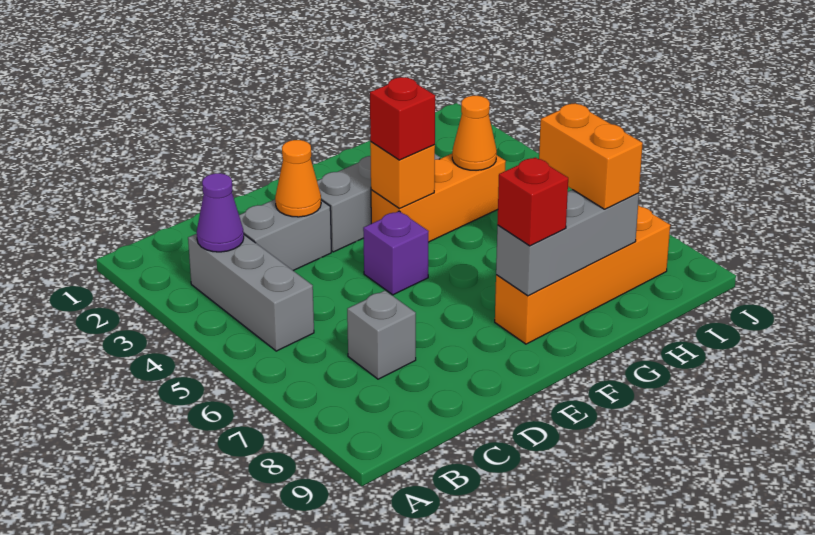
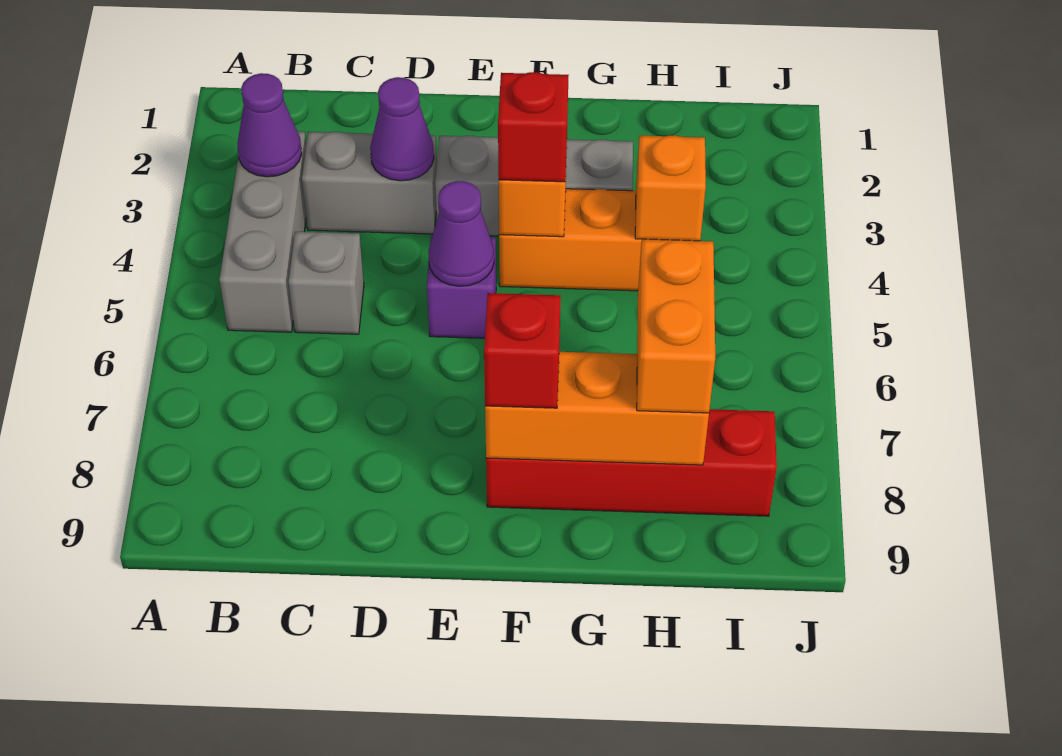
grey 1x1 brick [347,291,416,379] -> grey 1x1 brick moved to [289,232,364,334]
orange 1x1 cone [275,140,321,217] -> purple 1x1 cone [370,77,434,181]
none -> purple 1x1 cone [428,181,494,286]
orange 1x4 brick [495,205,670,344] -> red 1x4 brick [486,409,777,516]
grey 1x3 brick [496,190,639,296] -> orange 1x3 brick [485,352,709,465]
orange 1x1 cone [452,96,497,170] -> orange 1x1 brick [635,135,706,241]

